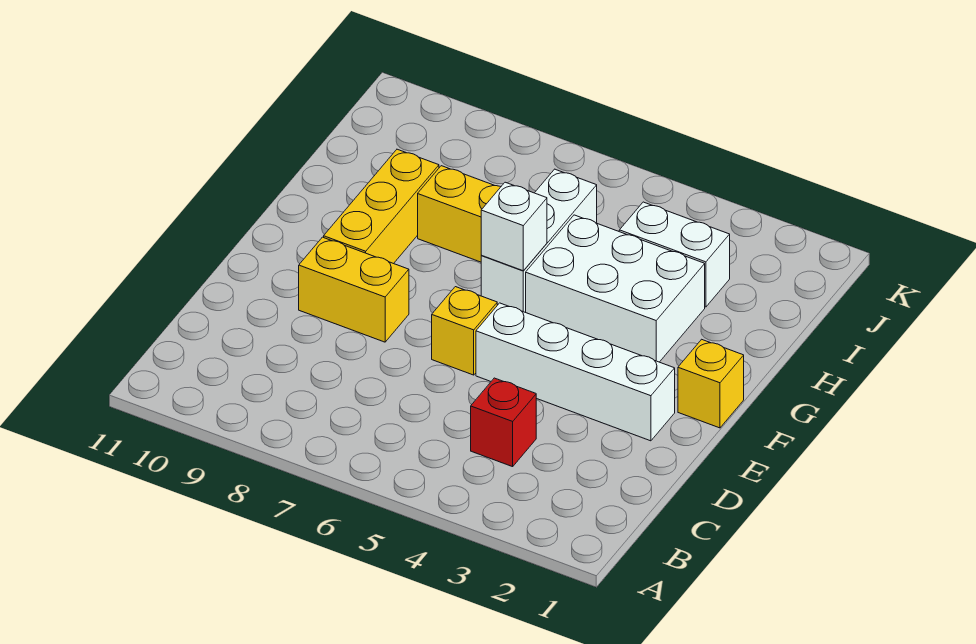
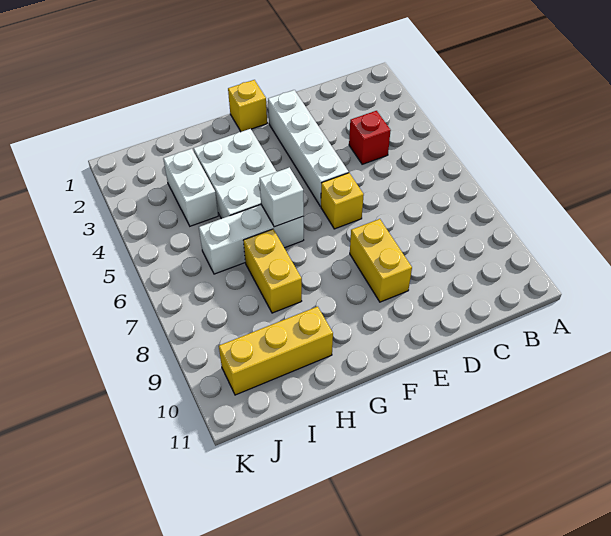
yellow 1x3 brick [324,149,439,264] -> yellow 1x3 brick moved to [219,306,333,395]

